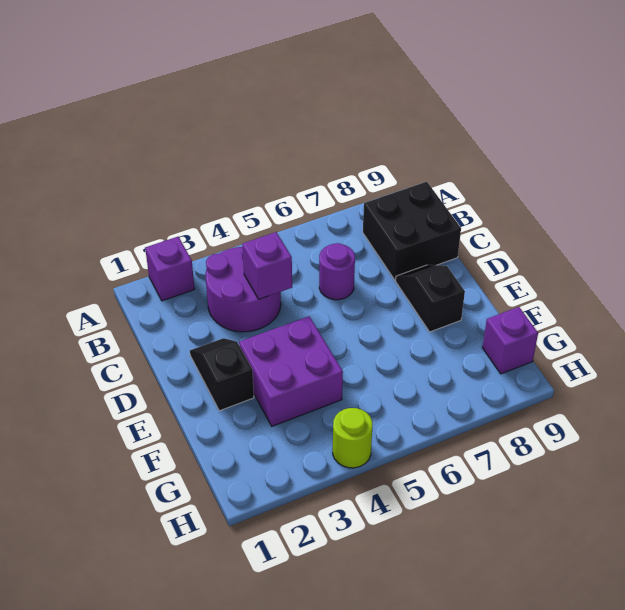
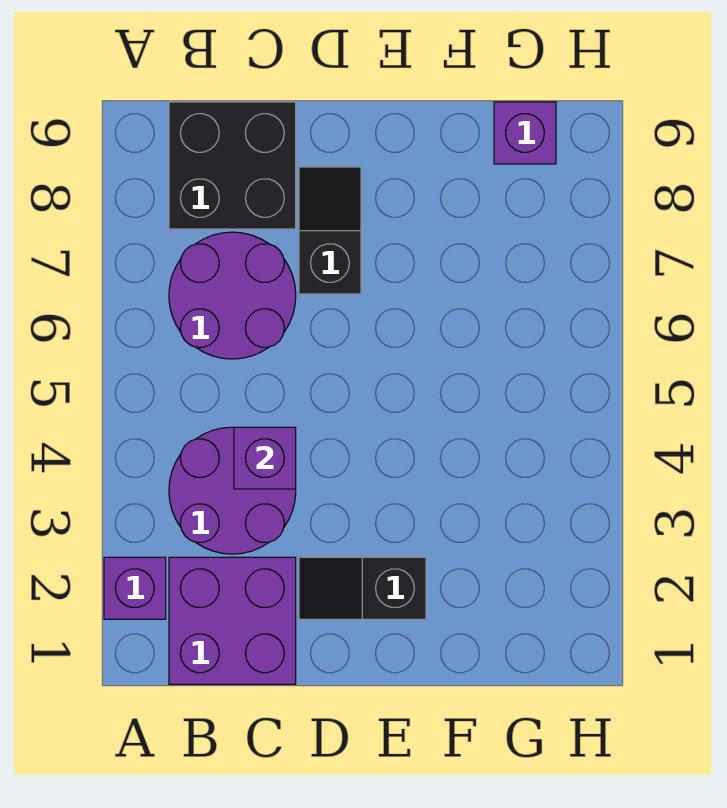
purple 1x1 round brick [319,243,355,300] -> purple 2x2 round brick [169,232,296,359]
black 1x2 slope [396,265,465,332] -> black 1x2 slope turned to [299,167,361,294]
purple 2x2 brick [239,316,343,426] -> purple 2x2 brick moved to [169,557,296,684]
lime 1x1 round brick [333,408,372,468] -> none

